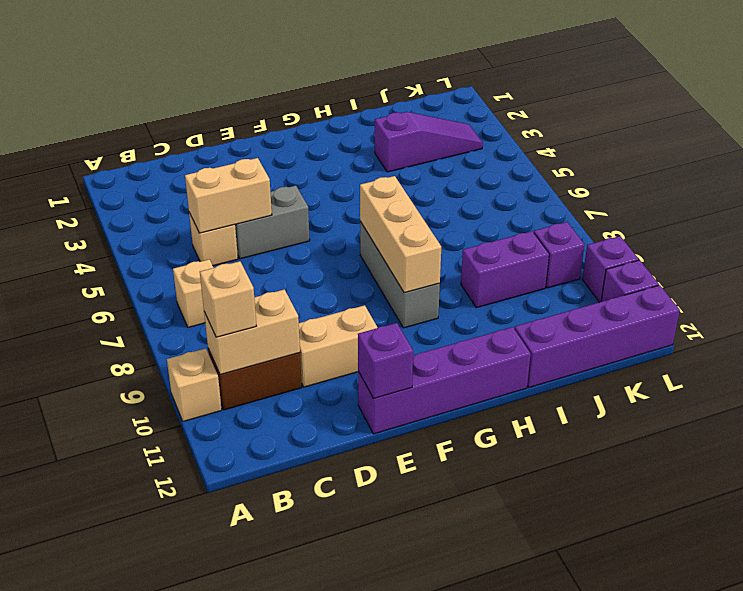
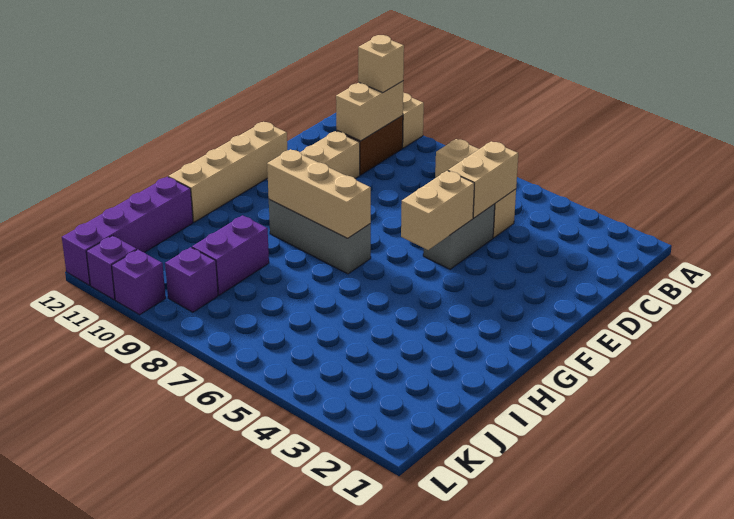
none -> tan 1x2 brick [401,171,474,250]
purple 1x4 brick [358,327,531,434] -> tan 1x4 brick [168,122,287,222]
purple 1x1 brick [358,323,413,398] -> none
purple 1x3 slope [375,112,483,172] -> none

